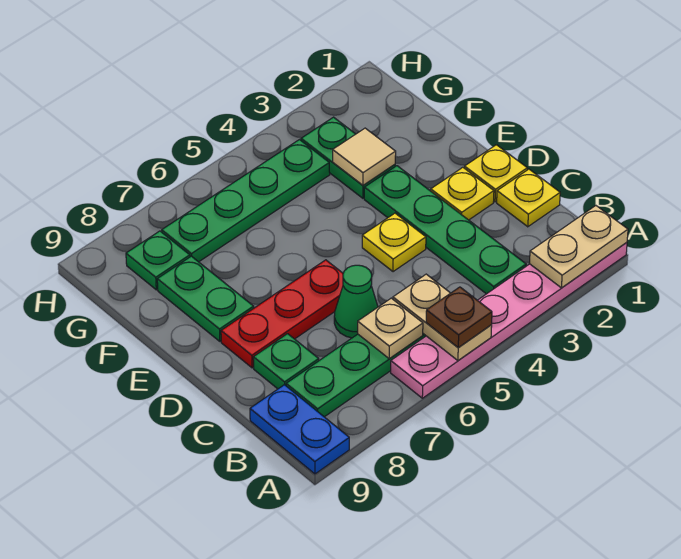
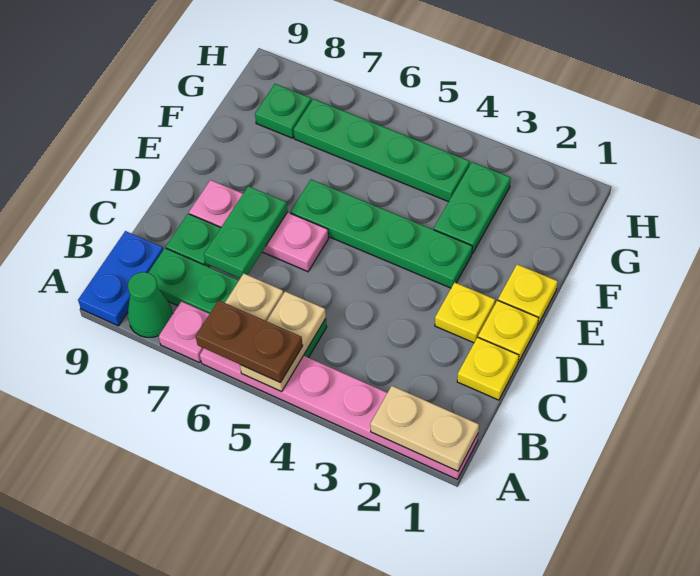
brown 1x1 plate [426,287,492,348] -> brown 1x2 plate [196,300,303,383]
none -> pink 1x1 plate [159,301,209,362]
green 1x4 plate [364,166,526,294] -> green 1x4 plate turned to [291,180,472,288]
green 1x1 cone [334,265,378,338] -> green 1x1 cone moved to [128,272,173,337]
yellow 1x1 plate [362,213,426,272] -> yellow 1x1 plate moved to [498,264,558,324]
red 1x3 plate [221,260,343,368] -> pink 1x3 plate [189,180,329,272]
green 1x2 plate [157,256,254,341] -> green 1x2 plate moved to [204,186,287,278]
tan 1x1 tile [333,128,396,185] -> none

